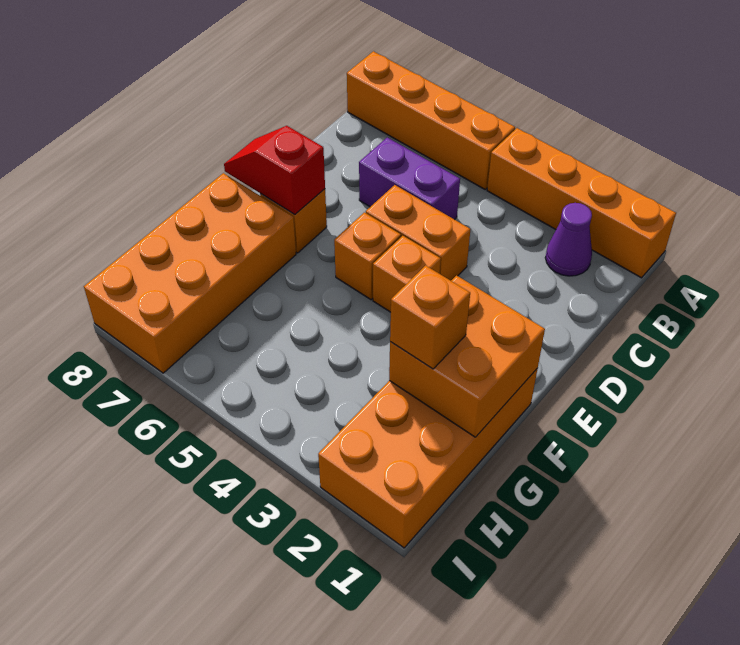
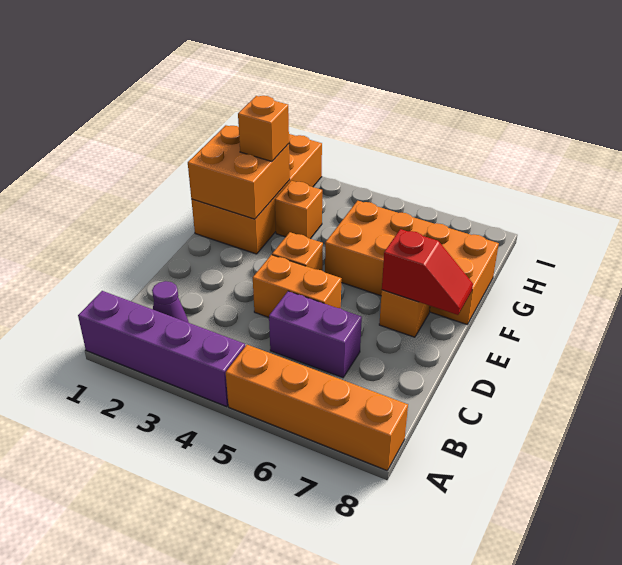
orange 1x4 brick [487,128,676,278] -> purple 1x4 brick [78,291,245,406]
orange 1x1 brick [334,212,401,300] -> orange 1x1 brick moved to [275,181,322,239]
orange 2x4 brick [84,173,296,373] -> orange 2x4 brick turned to [325,201,499,324]

